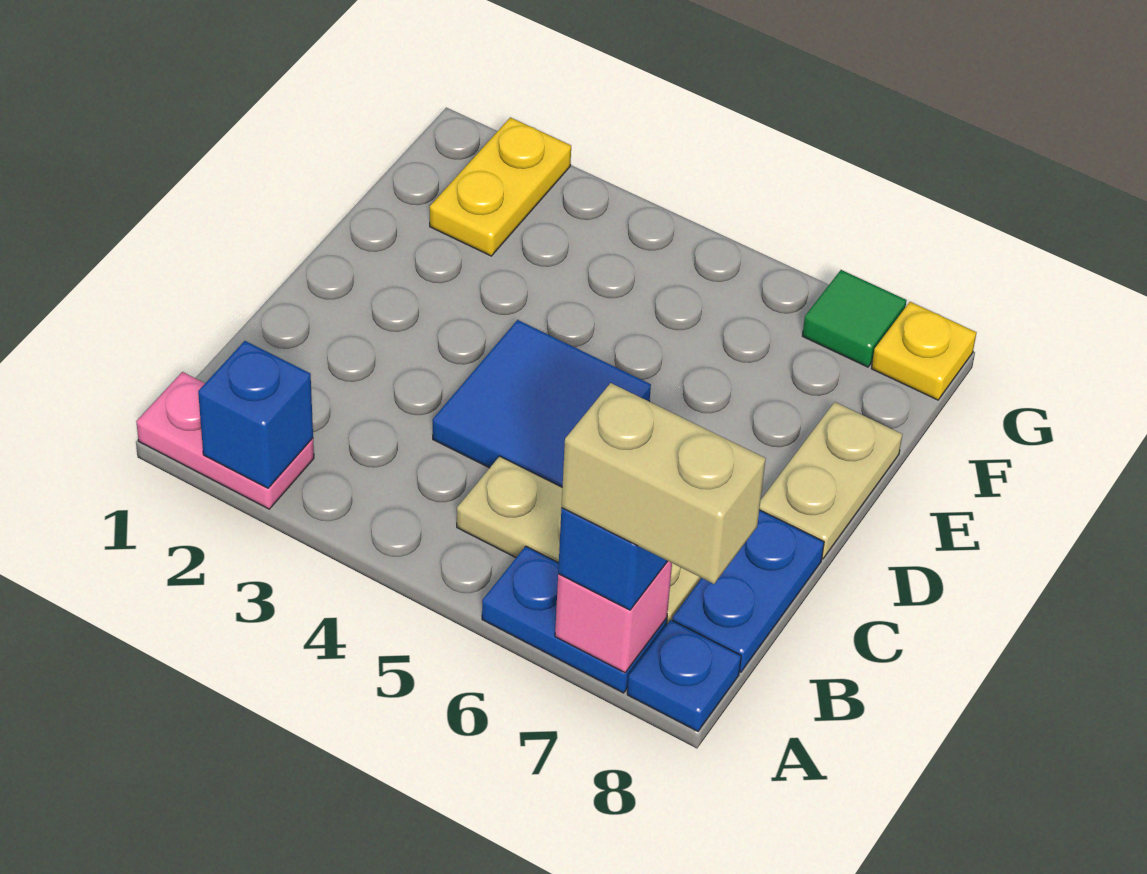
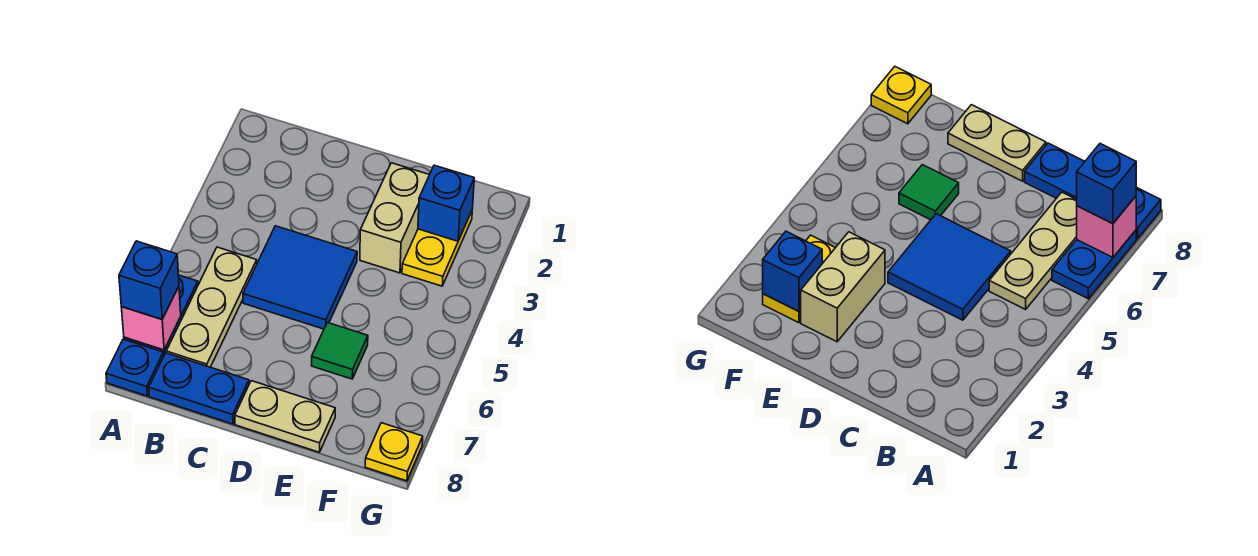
pink 1x2 plate [136,372,314,509] -> none
blue 1x1 brick [198,341,313,488] -> blue 1x1 brick moved to [418,165,474,241]
tan 1x2 brick [562,383,766,584] -> tan 1x2 brick moved to [360,163,429,273]
yellow 1x2 plate [430,117,571,256] -> yellow 1x2 plate turned to [402,211,472,286]
green 1x1 tile [802,270,906,367] -> green 1x1 tile moved to [312,322,368,379]

